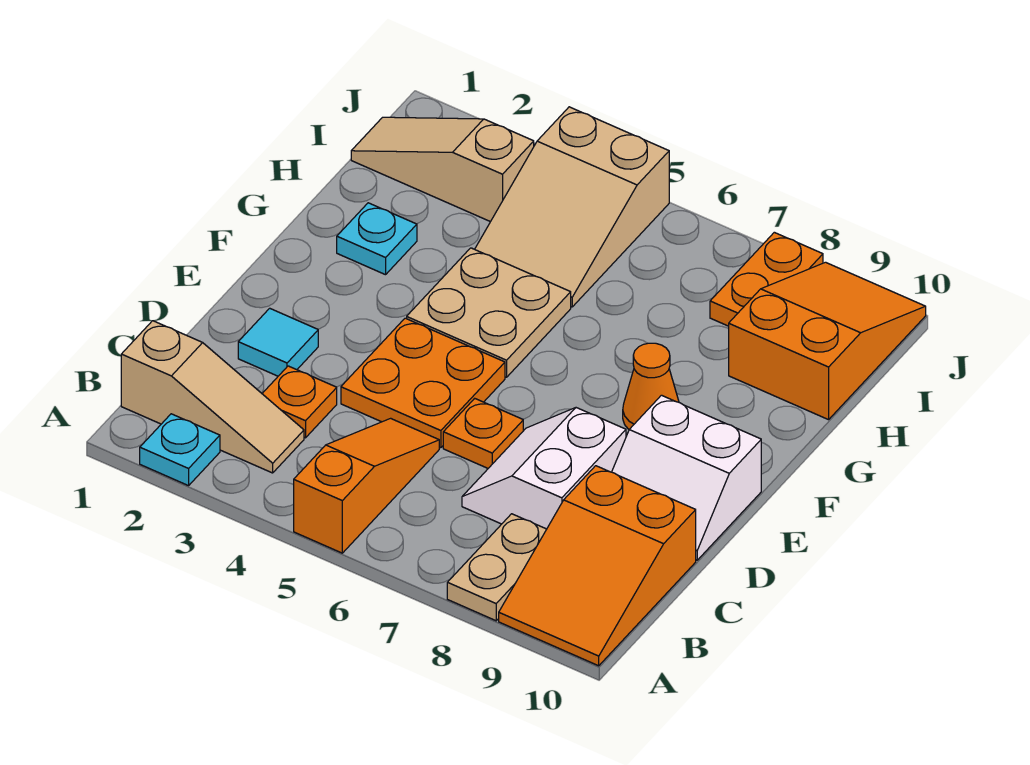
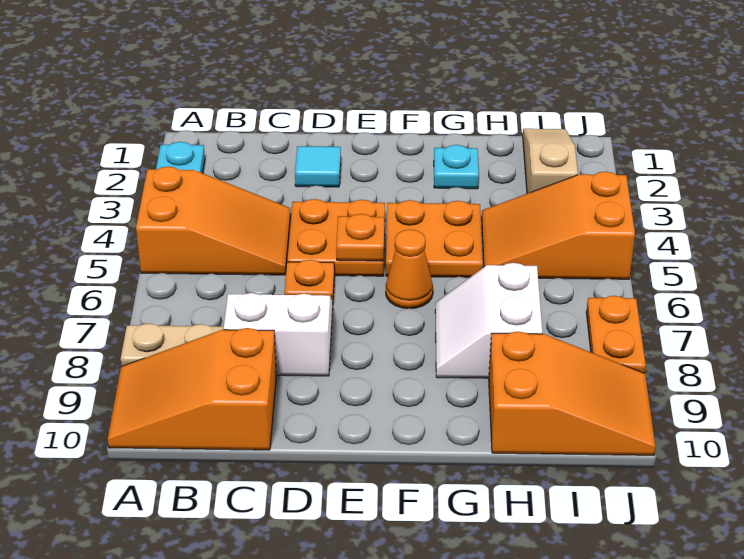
orange 1x3 slope [294,418,439,553] -> orange 2x3 slope [136,166,291,275]
tan 1x3 slope [121,321,304,473] -> none
orange 1x1 plate [262,366,337,438] -> orange 1x1 plate moved to [336,214,384,261]
white 2x2 slope [612,395,761,560] -> white 2x2 slope moved to [435,263,542,378]
tan 2x2 plate [407,248,571,377] -> orange 2x2 plate [386,200,483,277]
orange 1x1 cone [623,343,679,429] -> orange 1x1 cone moved to [386,229,433,309]
tan 2x3 slope [475,107,669,307] -> orange 2x3 slope [482,172,635,279]
orange 1x2 plate [710,232,823,326] -> orange 1x2 plate turned to [586,296,646,373]

